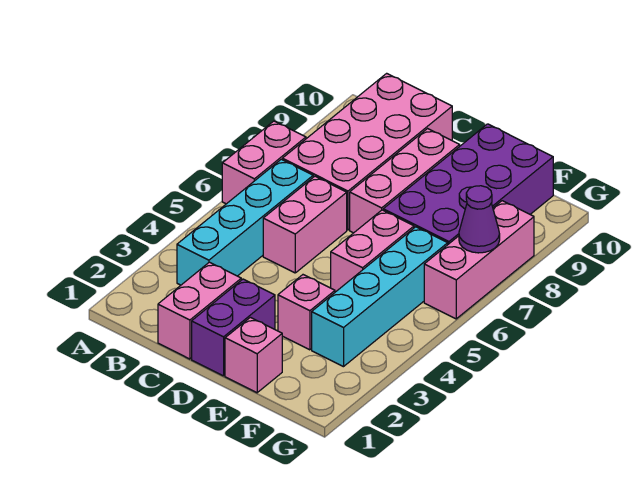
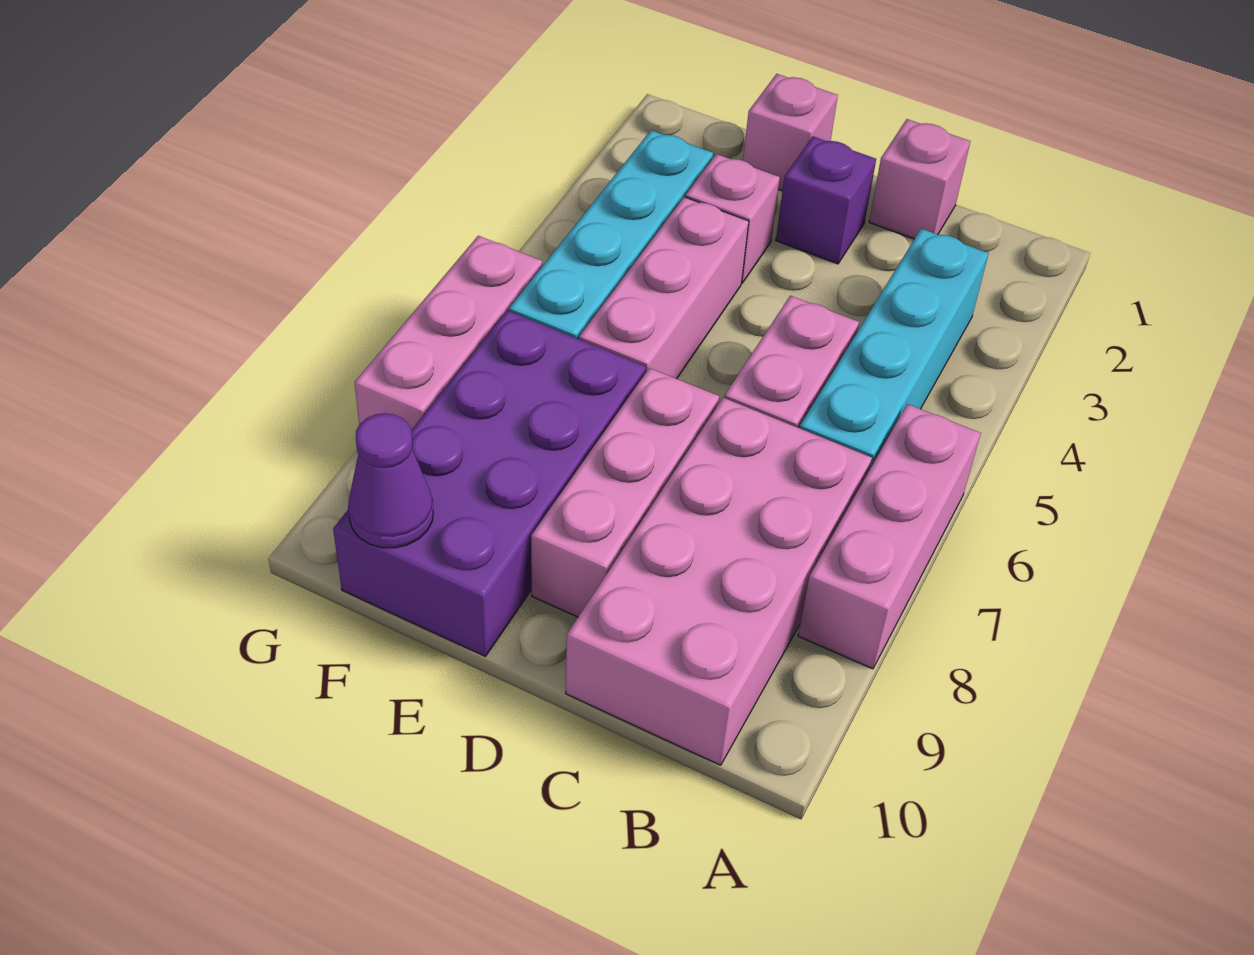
pink 1x2 brick [222,121,306,204] -> pink 1x3 brick [798,404,981,669]
pink 1x2 brick [158,262,241,359] -> pink 1x1 brick [869,119,970,239]
purple 1x2 brick [192,279,275,376] -> purple 1x1 brick [776,136,876,264]
pink 1x2 brick [331,210,414,292] -> pink 1x3 brick [579,197,749,379]
purple 1x1 cone [459,186,500,253] -> purple 1x1 cone moved to [348,413,433,548]

